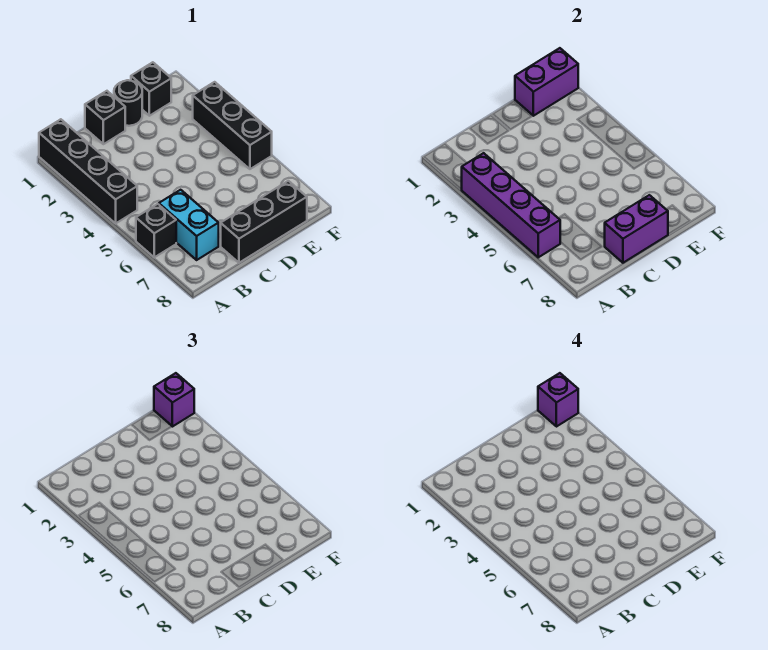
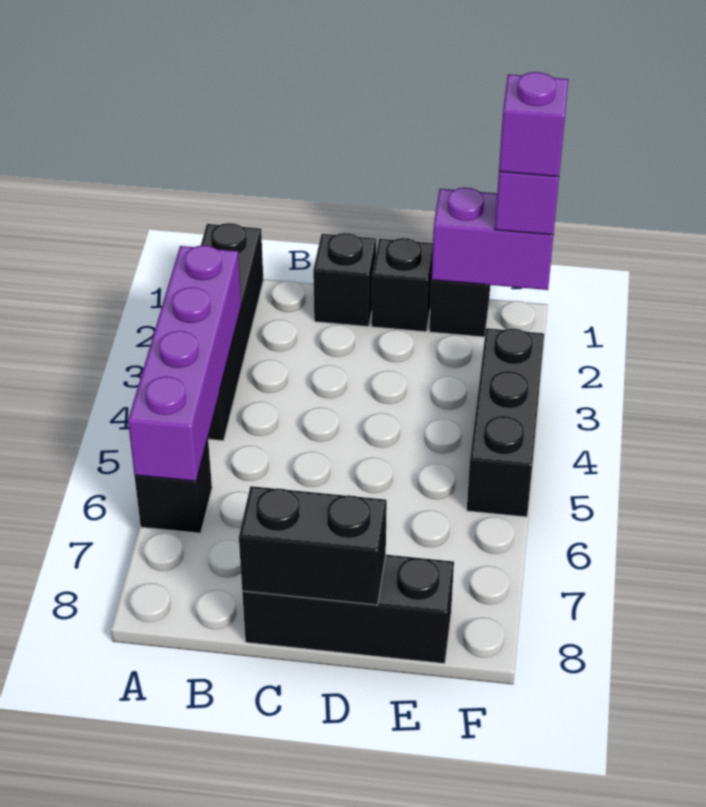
cyan 1x2 brick [159,190,219,260] -> none
purple 1x2 brick [605,195,668,263] -> black 1x2 brick [239,486,387,605]
black 1x1 round brick [114,80,142,126] -> black 1x1 brick [372,238,433,332]

